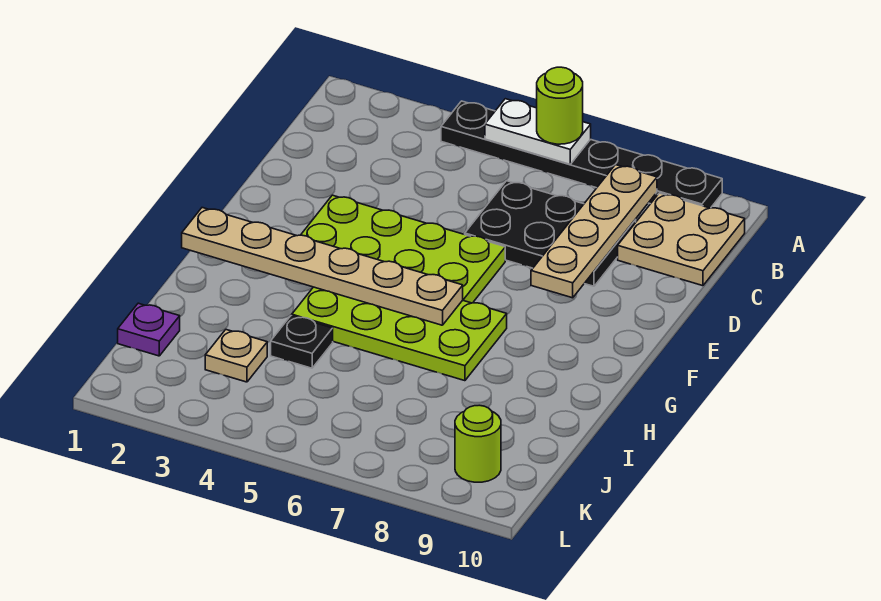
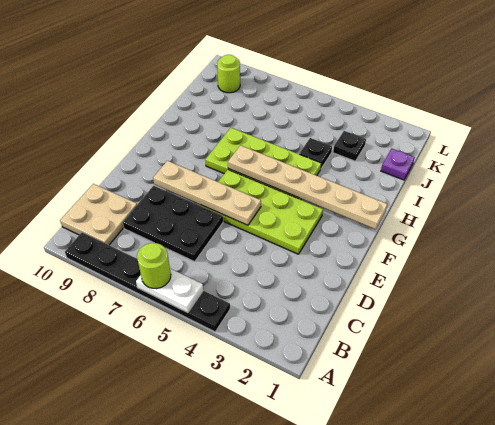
tan 1x4 plate [531,165,657,298] -> tan 1x4 plate turned to [153,161,261,225]
tan 1x1 plate [205,330,267,382] -> black 1x1 plate [333,131,366,161]

